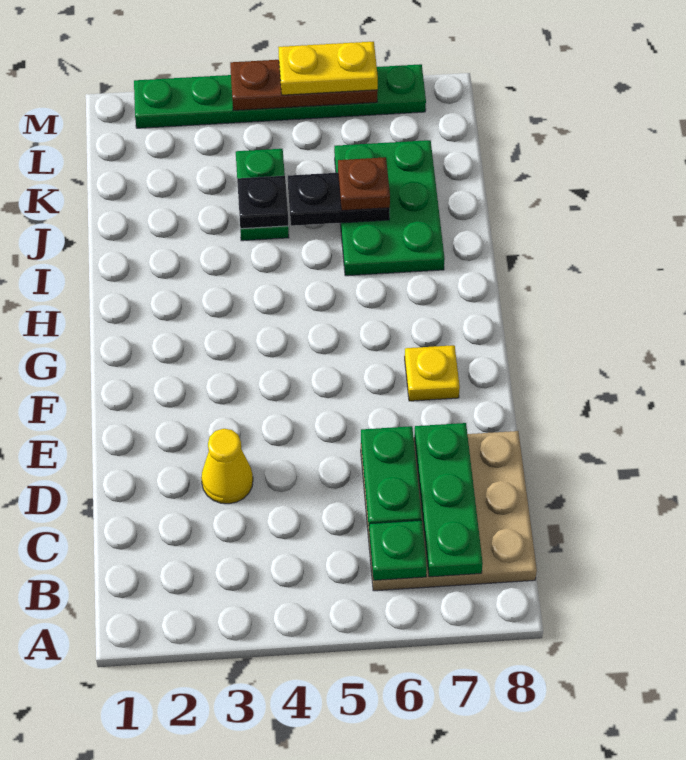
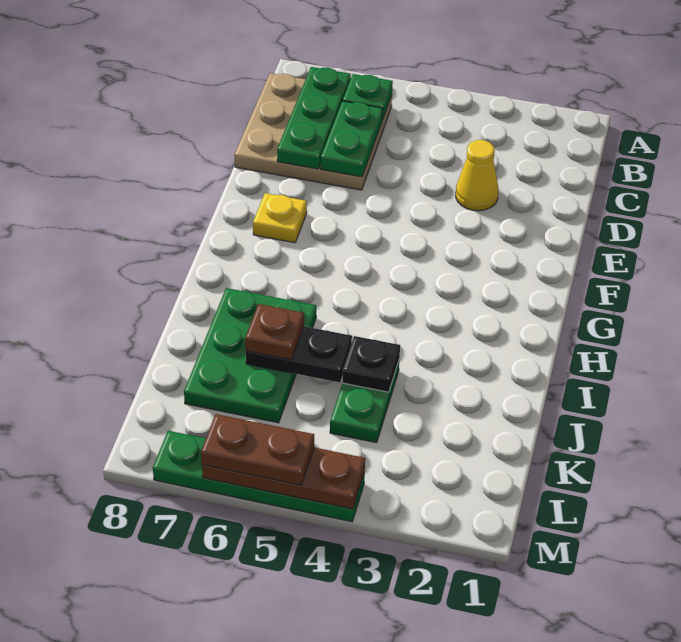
green 1x6 plate [134,64,426,128] -> green 1x4 plate [153,431,365,522]
yellow 1x2 plate [278,42,378,95] -> brown 1x2 plate [201,414,314,485]

